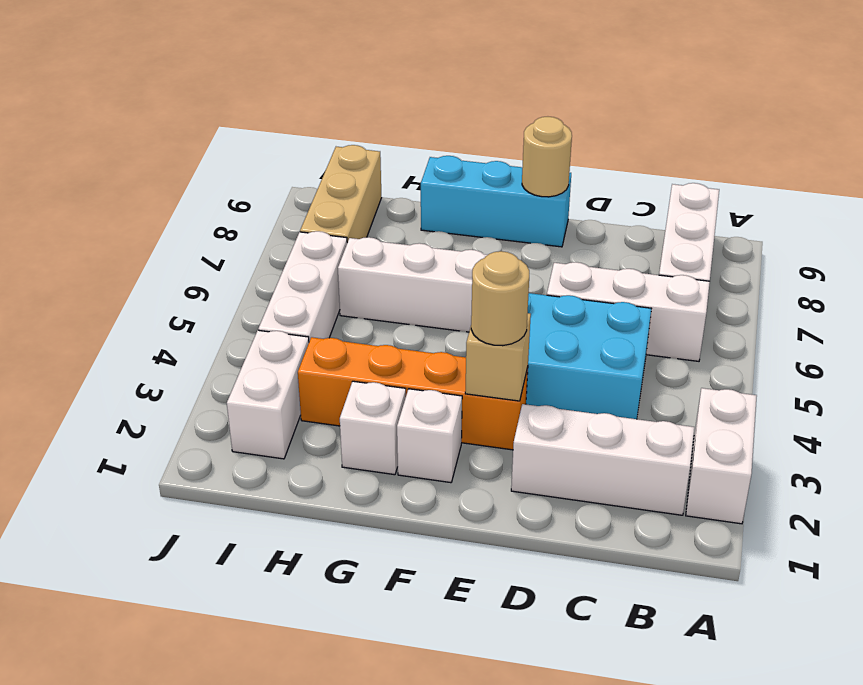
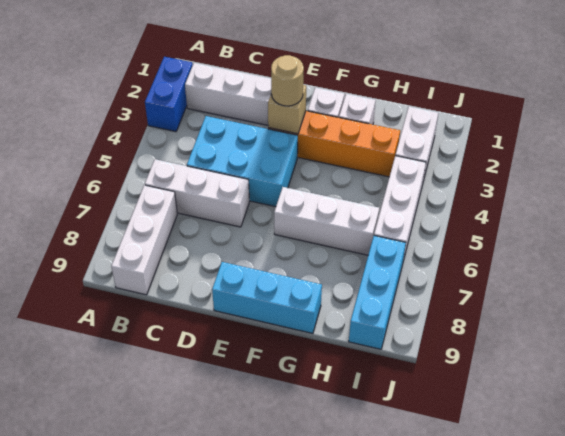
white 1x2 brick [686,388,757,524] -> blue 1x2 brick [145,57,193,132]
tan 1x1 round brick [522,117,572,197] -> none
tan 1x3 brick [300,145,382,242] -> cyan 1x3 brick [349,236,406,349]

